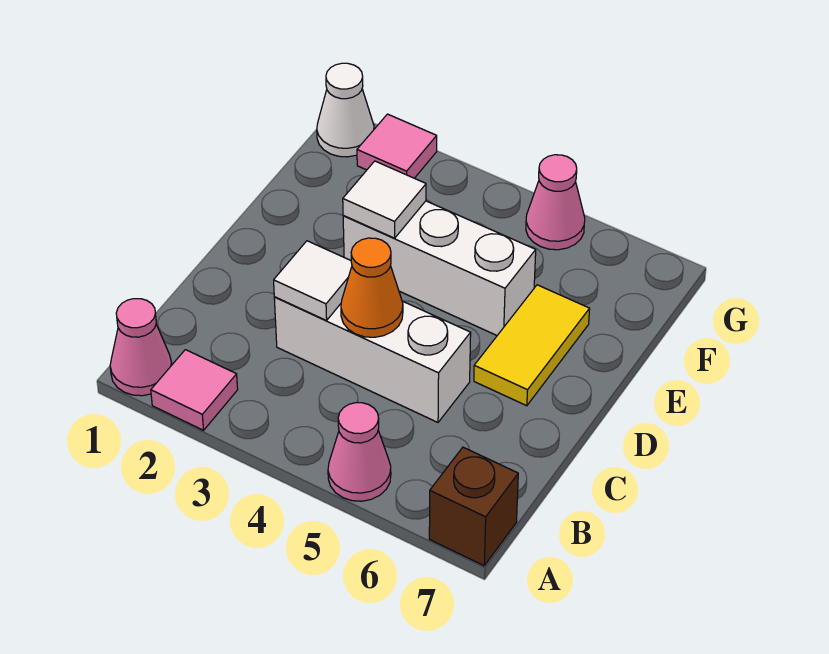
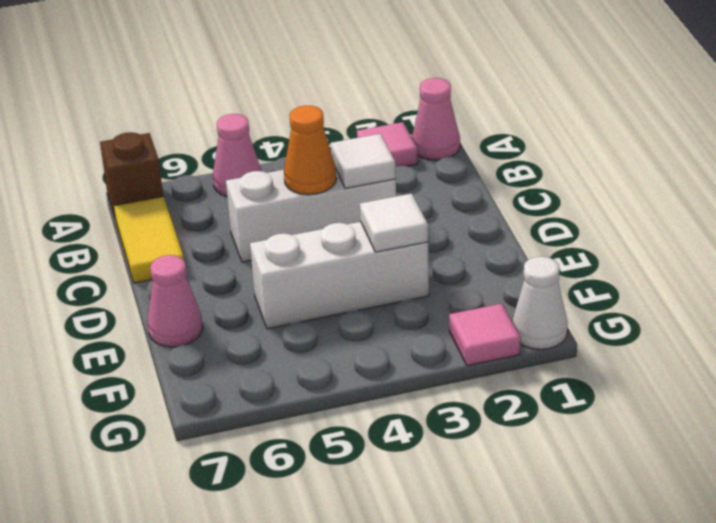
yellow 1x2 tile [474,285,590,406] -> yellow 1x2 tile moved to [114,196,184,283]
pink 1x1 cone [526,155,585,250] -> pink 1x1 cone moved to [147,255,203,347]

